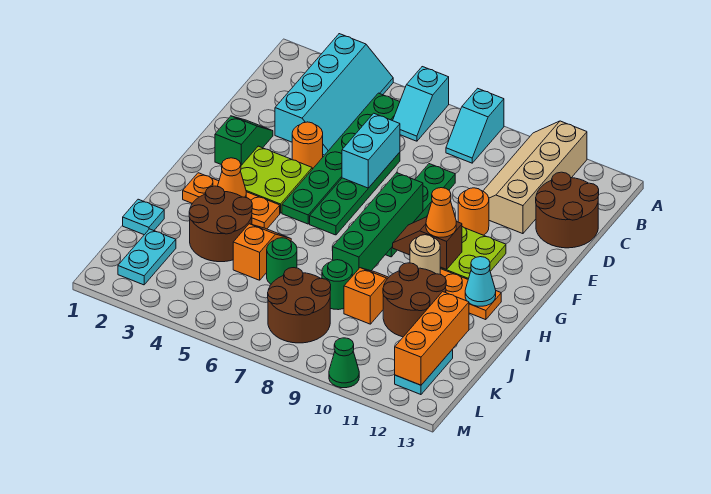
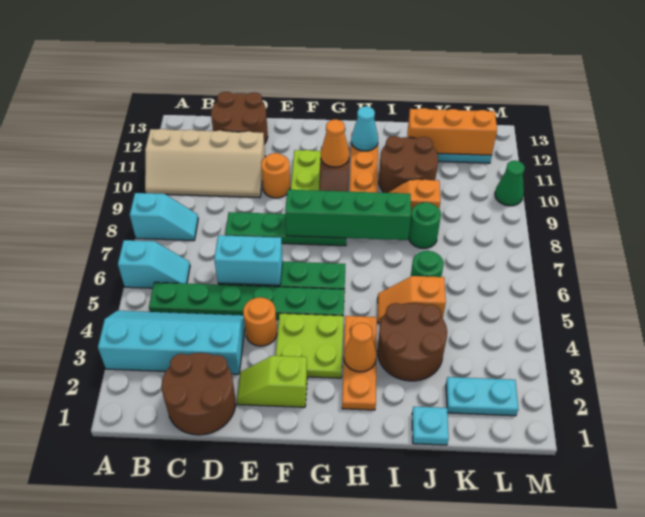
green 1x2 slope [215,116,273,165] -> lime 1x2 slope [237,356,307,407]
tan 1x1 round brick [410,235,440,274] -> none
brown 2x2 round brick [268,268,331,343] -> brown 2x2 round brick moved to [162,353,236,435]

